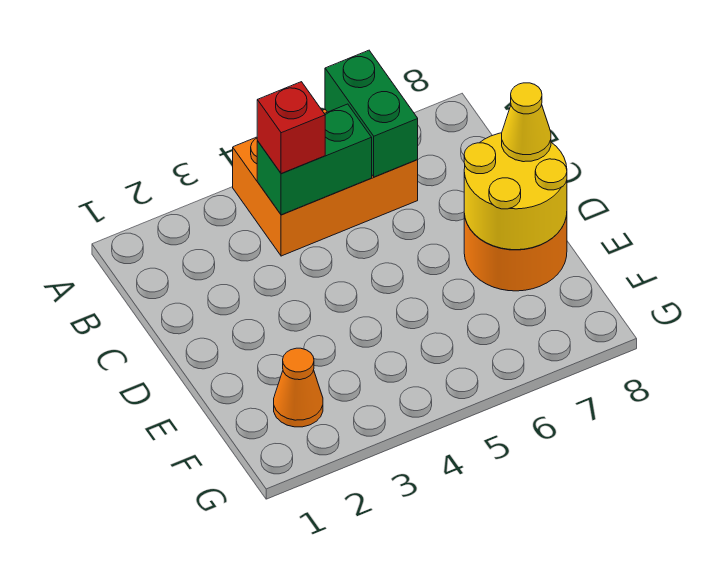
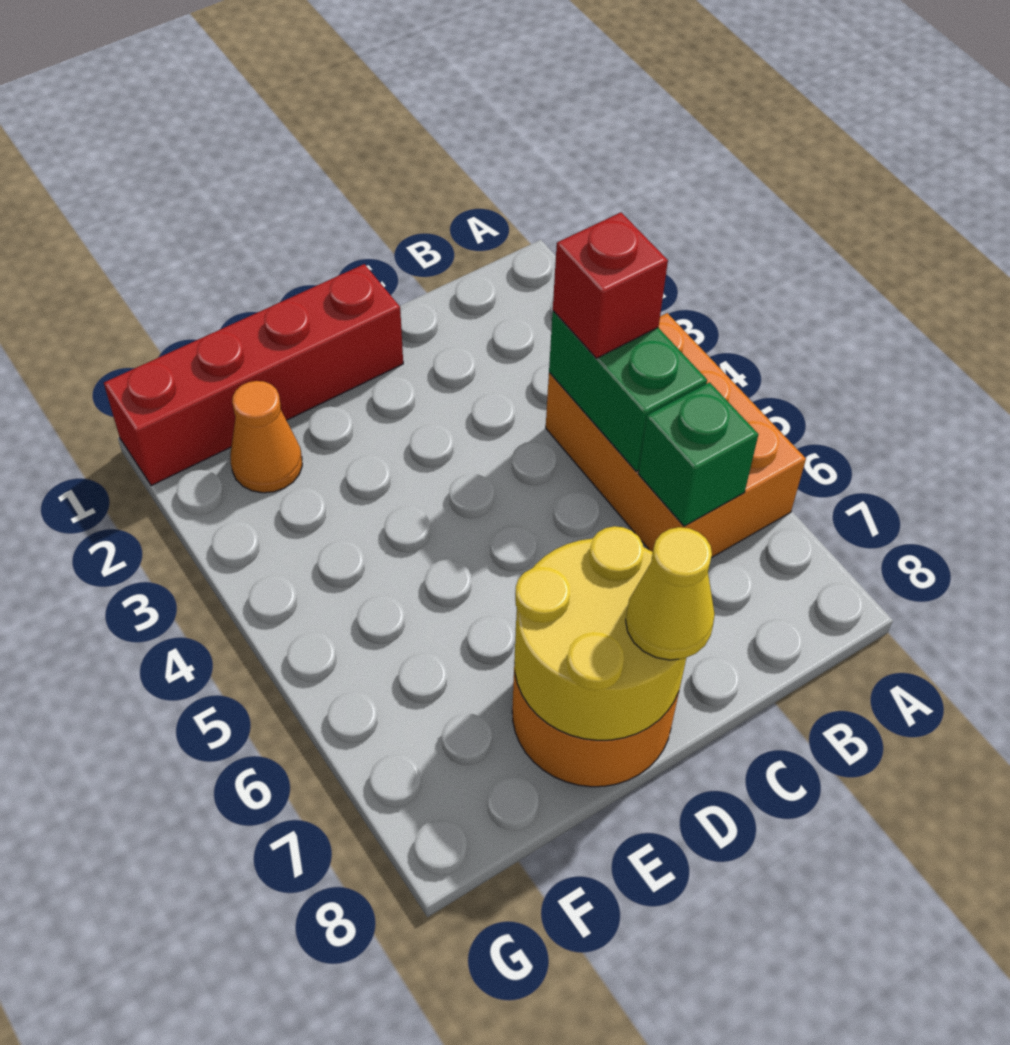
green 1x2 brick [325,50,418,177] -> green 1x1 brick [639,382,758,526]
none -> red 1x4 brick [104,264,403,486]

